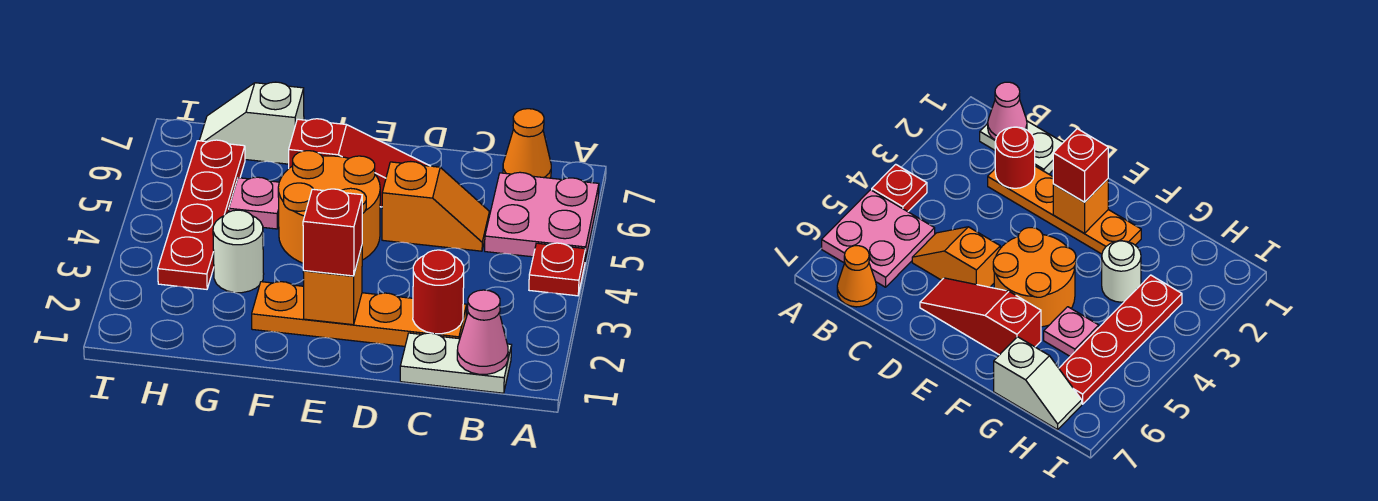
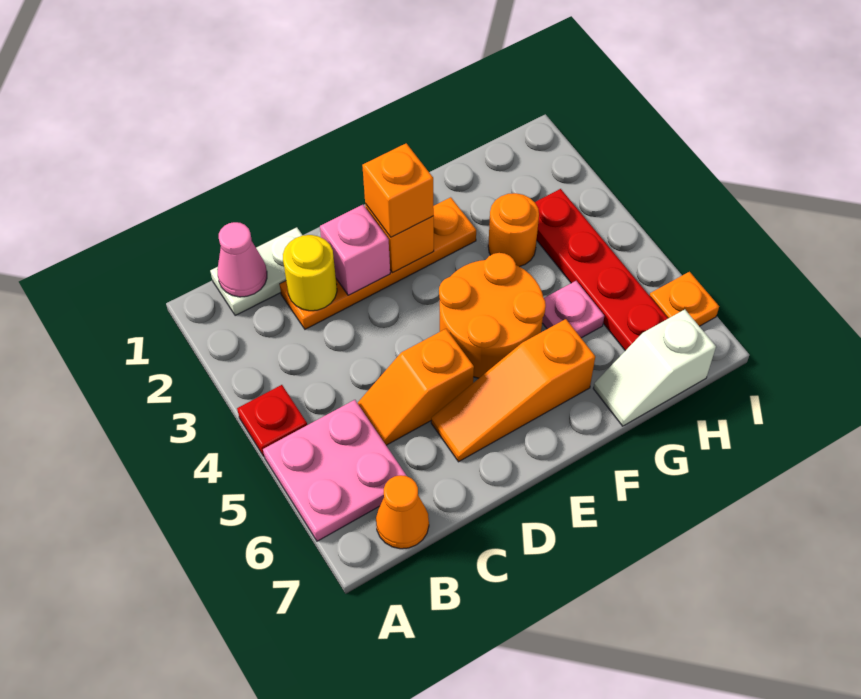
red 1x1 round brick [413,250,464,334] -> yellow 1x1 round brick [283,235,337,311]
none -> pink 1x1 brick [320,205,390,295]
red 1x3 slope [289,119,429,207] -> orange 1x3 slope [431,319,595,462]
red 1x1 brick [303,189,362,276] -> orange 1x1 brick [362,143,434,237]
white 1x1 round brick [213,210,264,293] -> orange 1x1 round brick [488,193,539,267]
white 1x2 slope [199,82,304,164] -> white 1x2 slope turned to [593,309,716,426]
none -> orange 1x1 plate [650,272,719,326]

